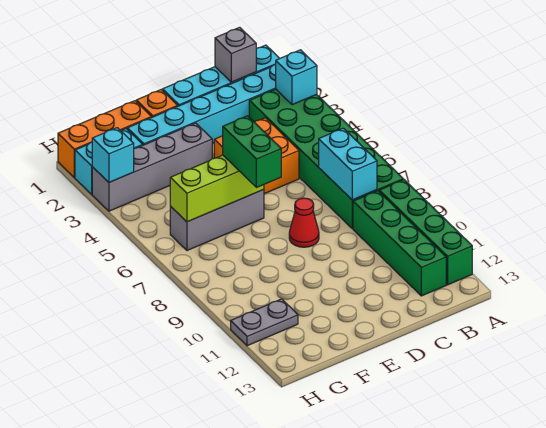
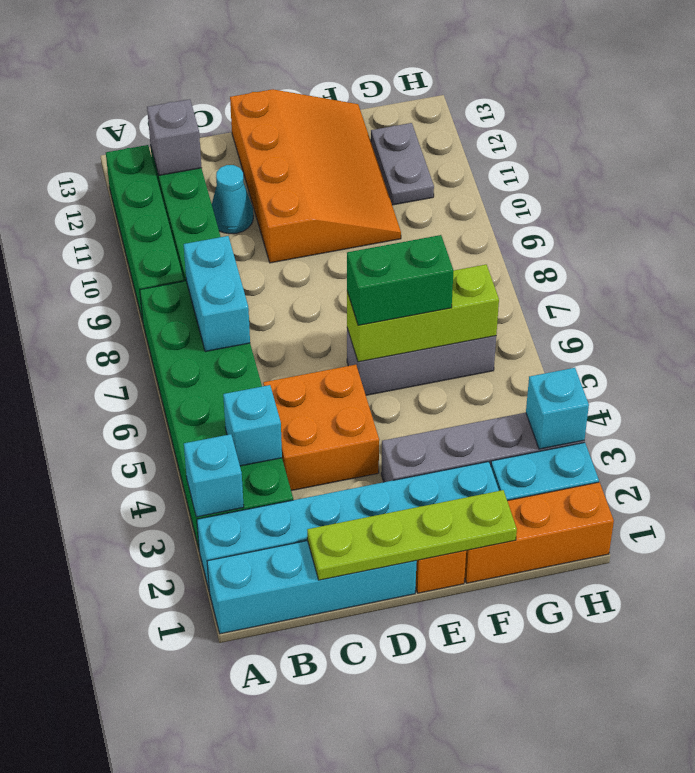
grey 1x1 brick [215,27,256,82] -> grey 1x1 brick moved to [147,99,202,175]
none -> cyan 1x1 brick [223,385,282,466]
none -> lime 1x4 plate [307,490,517,580]
none -> cyan 1x1 cone [212,165,253,234]
red 1x1 cone [289,198,319,247] -> none
none -> orange 3x4 slope [230,89,401,263]
green 1x2 brick [223,116,281,188] -> green 1x2 brick turned to [347,235,454,325]
grey 1x2 plate [231,299,298,346] -> grey 1x2 plate turned to [371,123,434,205]

